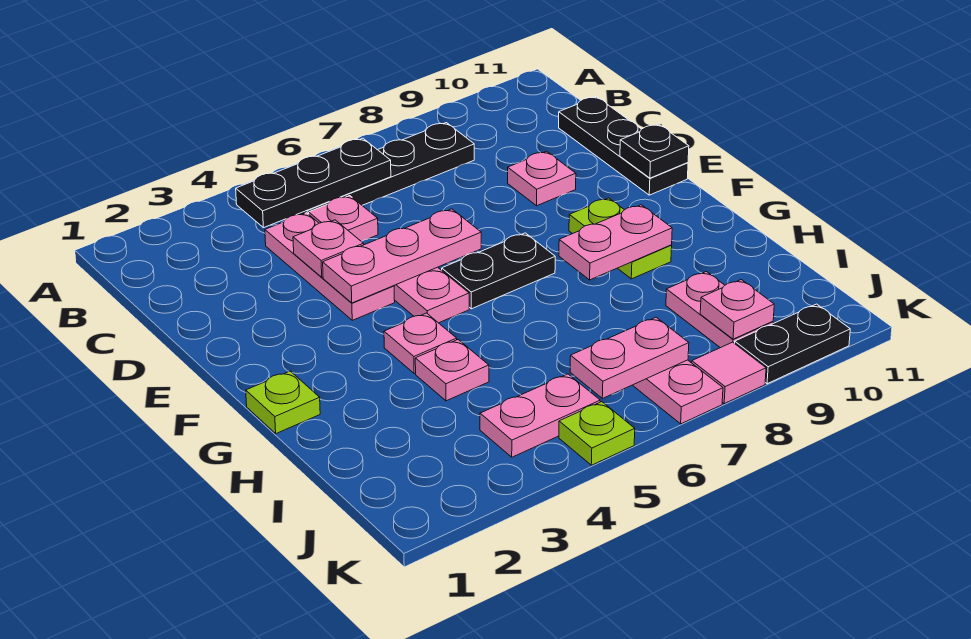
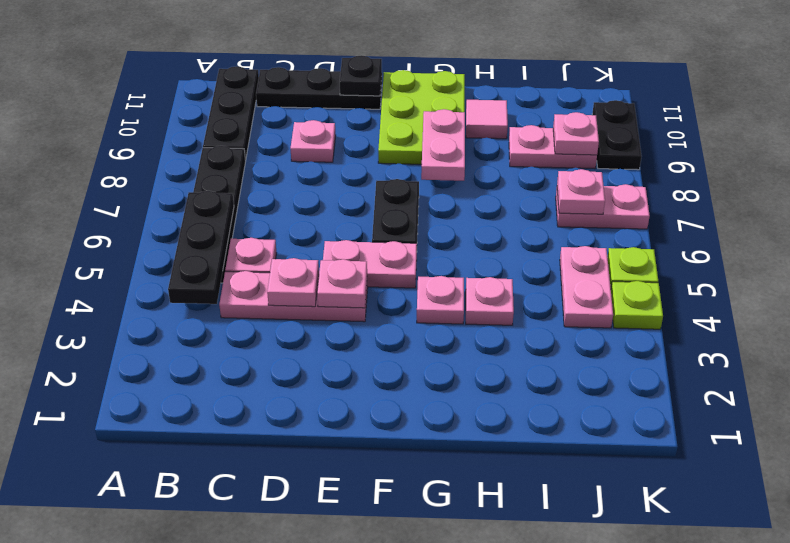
none -> black 1x3 plate [203,66,259,160]
pink 1x3 plate [323,209,481,303] -> pink 1x1 plate [317,259,367,308]
lime 1x2 plate [569,198,672,279] -> lime 2x3 plate [378,70,465,164]
lime 1x1 plate [246,371,320,434] -> lime 1x1 plate moved to [611,281,663,329]
pink 1x2 plate [570,317,689,398] -> pink 1x1 plate [557,169,605,214]
pink 1x1 tile [692,342,766,404] -> pink 1x1 tile moved to [466,100,508,139]

